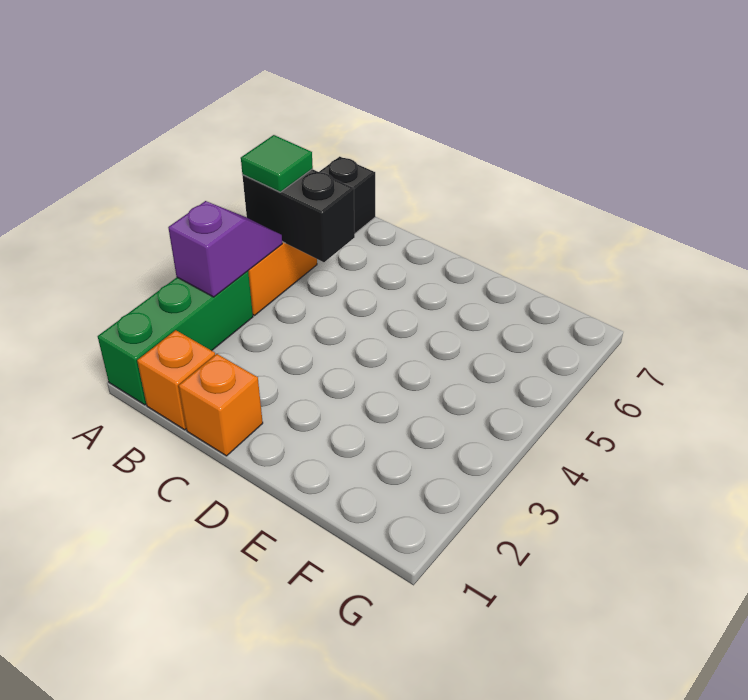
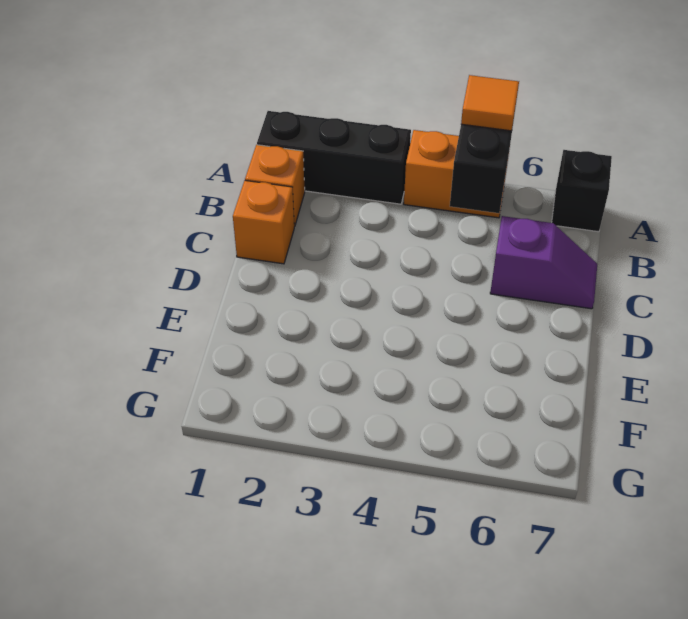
green 1x3 brick [98,271,253,405] -> black 1x3 brick [257,111,411,204]
purple 1x2 slope [168,201,282,297] -> purple 1x2 slope moved to [490,216,597,309]
green 1x1 tile [241,135,313,192] -> orange 1x1 tile [461,75,519,131]

